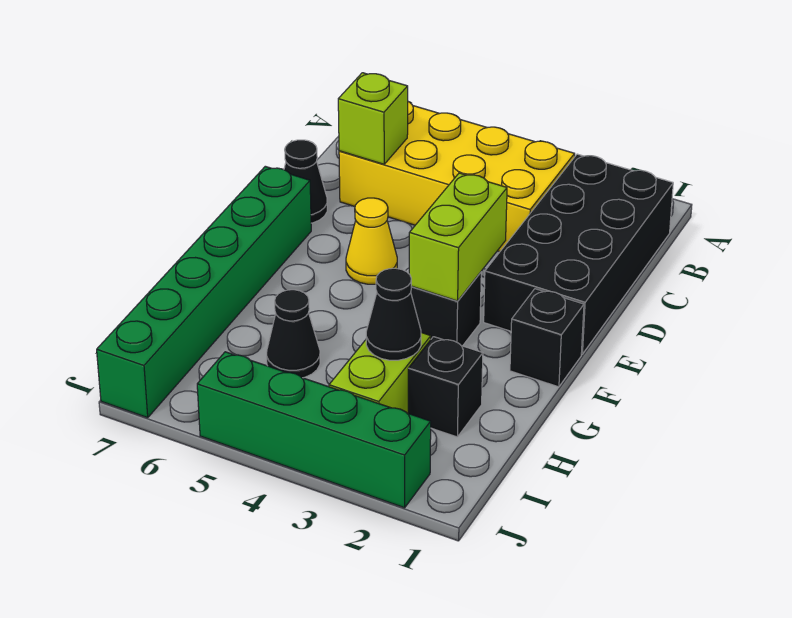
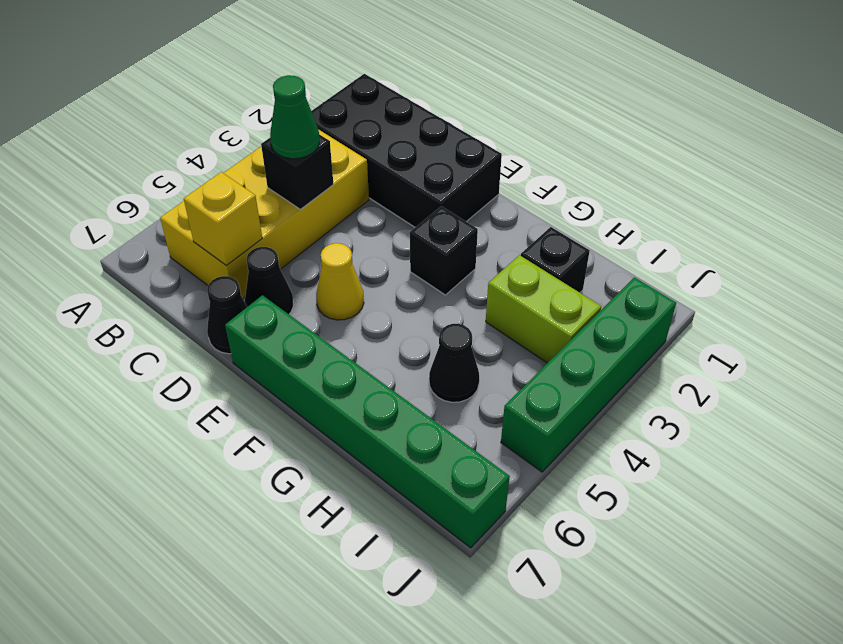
none -> green 1x1 cone [270,75,319,159]
lime 1x1 brick [338,73,408,164] -> yellow 1x1 brick [184,172,262,265]
lime 1x2 brick [409,173,507,301] -> none
black 1x1 brick [510,289,584,387] -> black 1x1 brick moved to [261,134,333,209]
black 1x1 cone [366,268,421,360] -> black 1x1 cone moved to [245,247,293,314]

